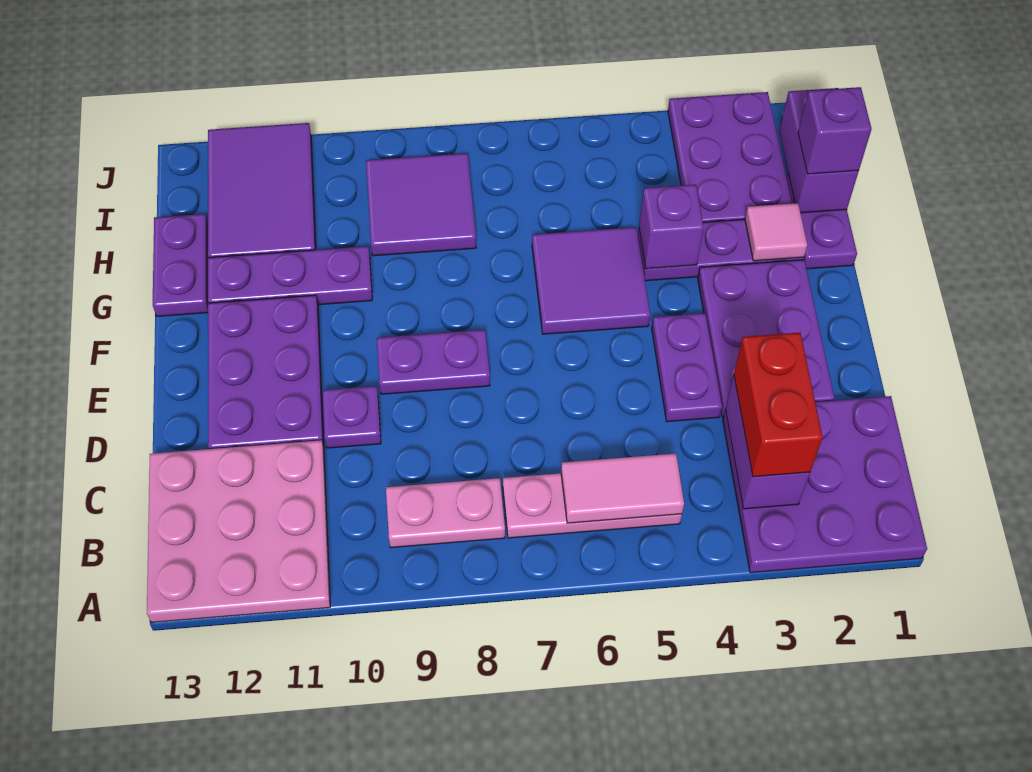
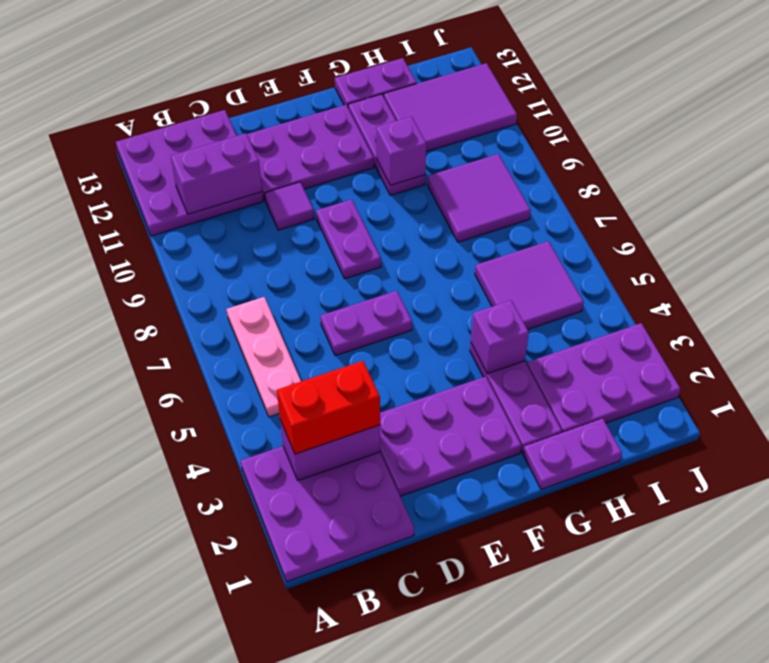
pink 3x3 plate [147,440,330,623] -> purple 3x3 plate [116,110,263,236]
pink 1x2 tile [561,453,684,523] -> none
pink 1x2 plate [386,478,505,548] -> none
purple 1x2 plate [652,313,722,422] -> purple 1x2 plate moved to [320,291,412,356]
purple 1x1 plate [323,386,381,448] -> purple 1x1 tile [265,182,314,230]
purple 2x2 tile [532,227,650,334] -> purple 2x2 tile moved to [475,241,584,330]
pink 1x1 tile [745,203,807,261] -> none
purple 1x2 brick [779,88,859,213] -> purple 1x2 brick moved to [171,133,262,214]
purple 1x1 brick [798,87,872,174] -> purple 1x1 brick moved to [376,117,426,185]

